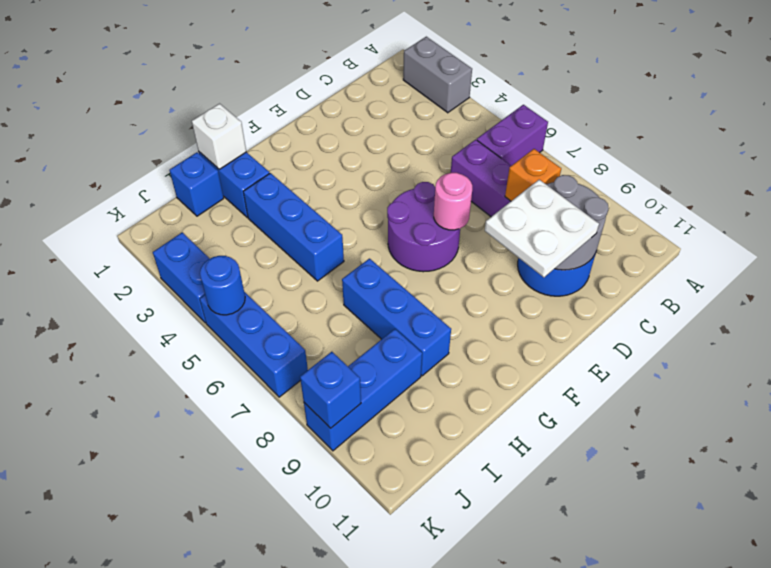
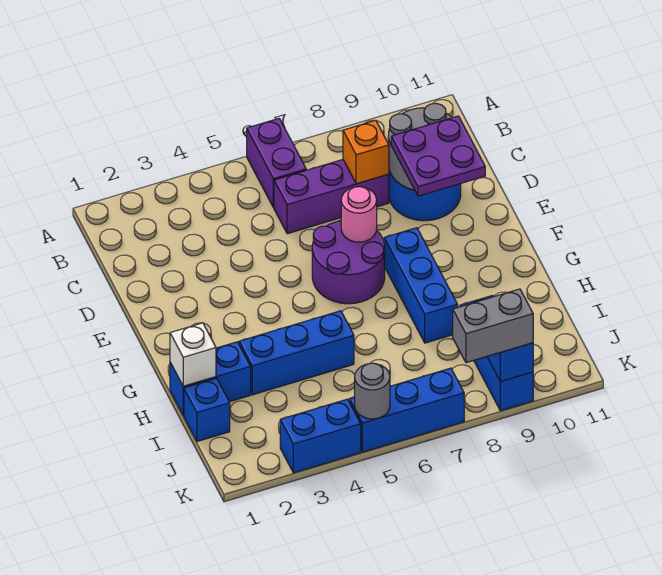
grey 1x2 brick [403,37,472,113] -> grey 1x2 brick moved to [453,289,533,363]
white 2x2 plate [485,180,599,277] -> purple 2x2 plate [391,116,485,196]
blue 1x3 brick [342,259,451,376] -> blue 1x3 brick turned to [384,228,458,343]
blue 1x1 round brick [200,256,245,315] -> grey 1x1 round brick [355,363,390,419]

